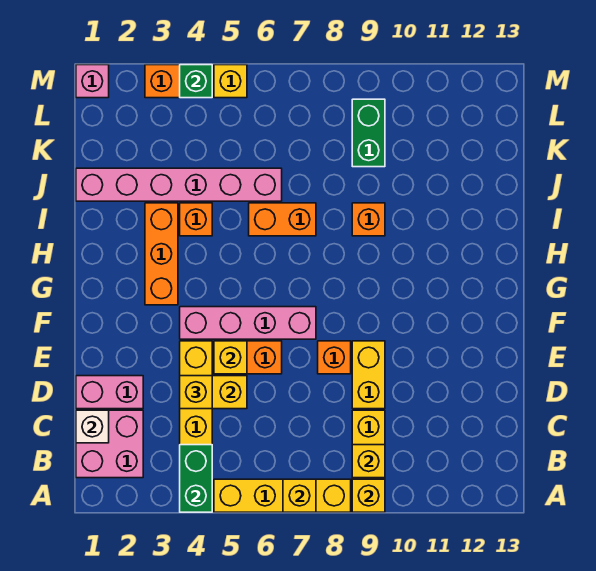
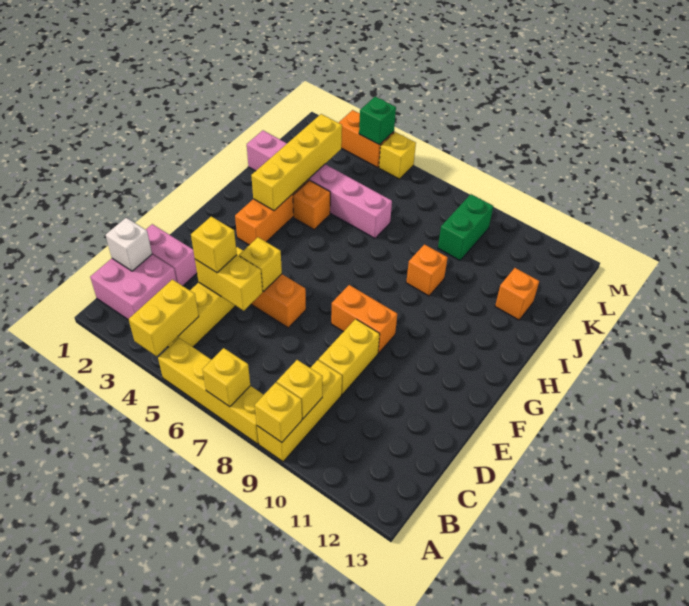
green 1x2 brick [180,445,212,512] -> yellow 1x2 brick [129,279,199,356]
orange 1x1 brick [318,341,351,374] -> orange 1x1 brick moved to [495,268,539,320]
pink 1x4 brick [180,307,316,339] -> none
none -> yellow 1x4 brick [251,114,342,211]
orange 1x2 brick [249,203,316,236] -> orange 1x2 brick moved to [331,285,397,353]
pink 1x1 brick [76,65,109,98] -> none

